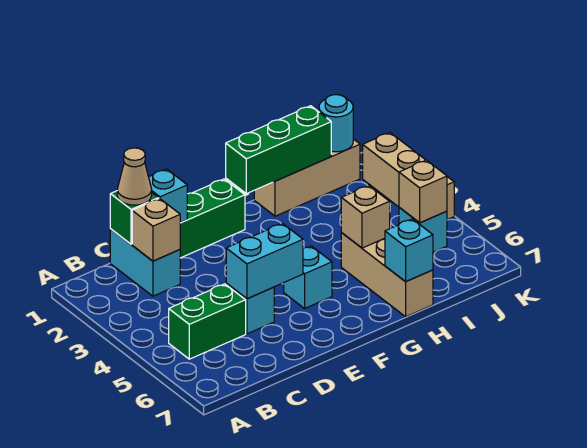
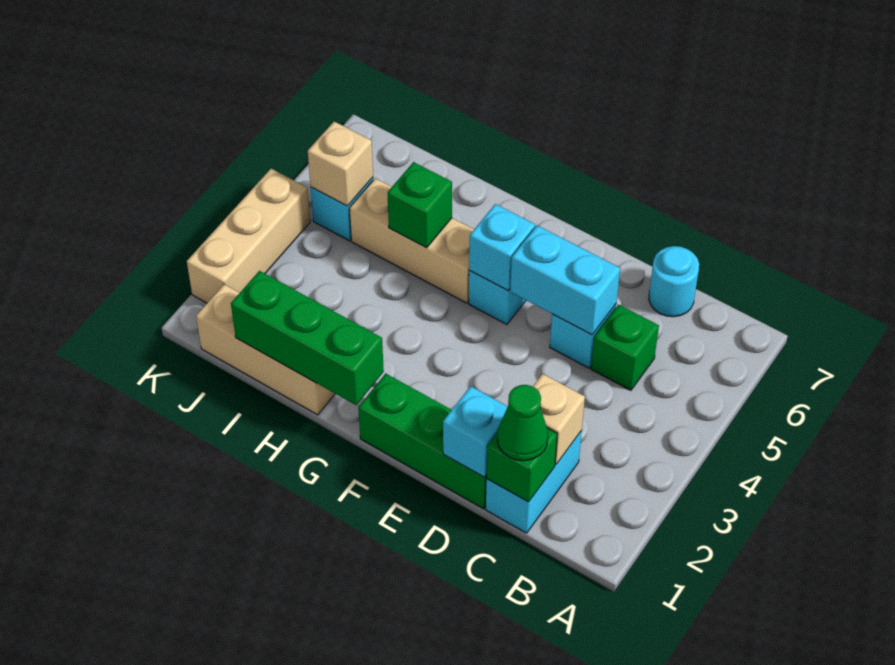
green 1x2 brick [169,284,246,359] -> green 1x1 brick [591,305,659,390]
tan 1x1 cone [117,148,152,205] -> green 1x1 cone [497,385,548,461]
tan 1x3 brick [341,233,433,317] -> tan 1x3 brick turned to [349,178,474,303]
tan 1x1 brick [341,185,390,248] -> green 1x1 brick [387,162,452,248]
cyan 1x1 brick [385,219,433,282] -> cyan 1x1 brick moved to [469,204,535,291]
cyan 1x1 round brick [319,95,353,152] -> cyan 1x1 round brick moved to [649,246,699,317]

